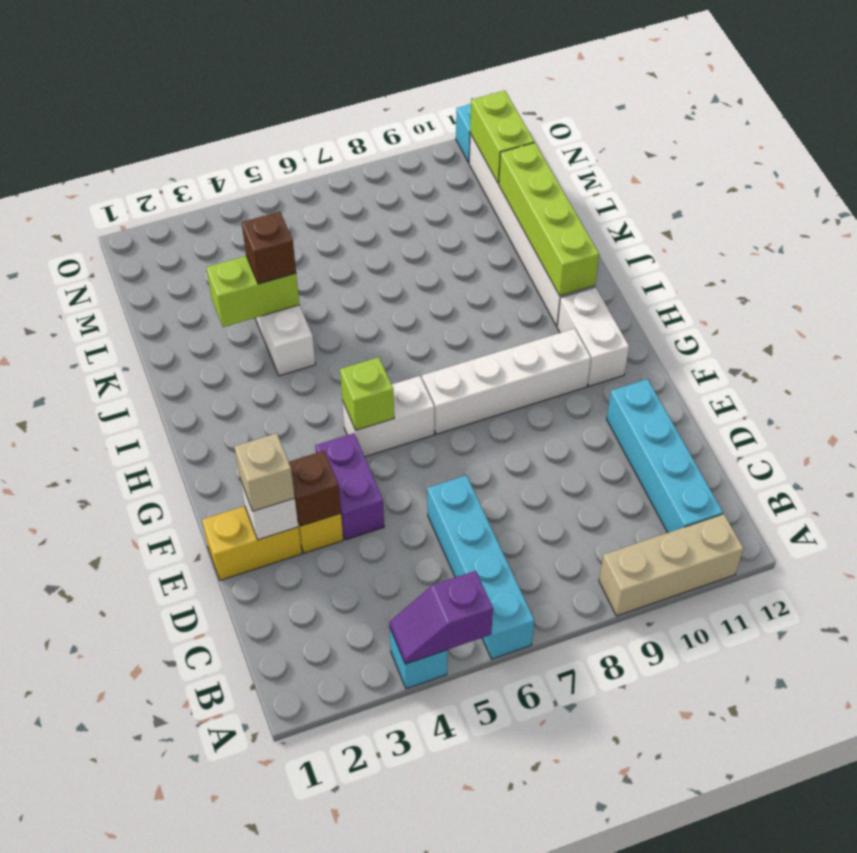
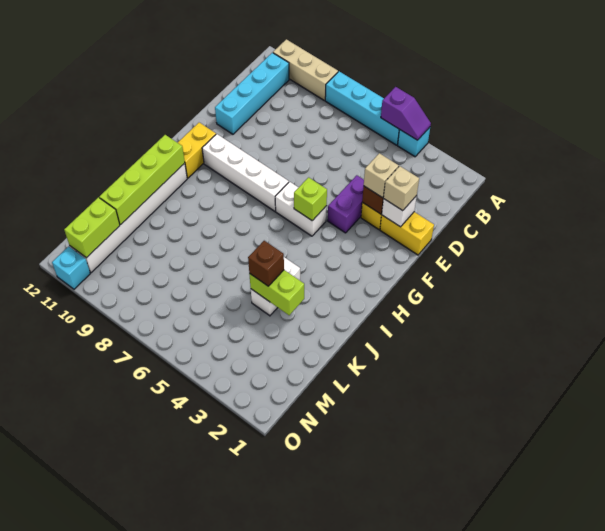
cyan 1x4 brick [427,475,534,659] -> cyan 1x4 brick turned to [325,71,399,145]
none -> tan 1x1 brick [364,153,399,198]
white 1x2 brick [557,287,629,386] -> yellow 1x2 brick [178,123,216,178]

